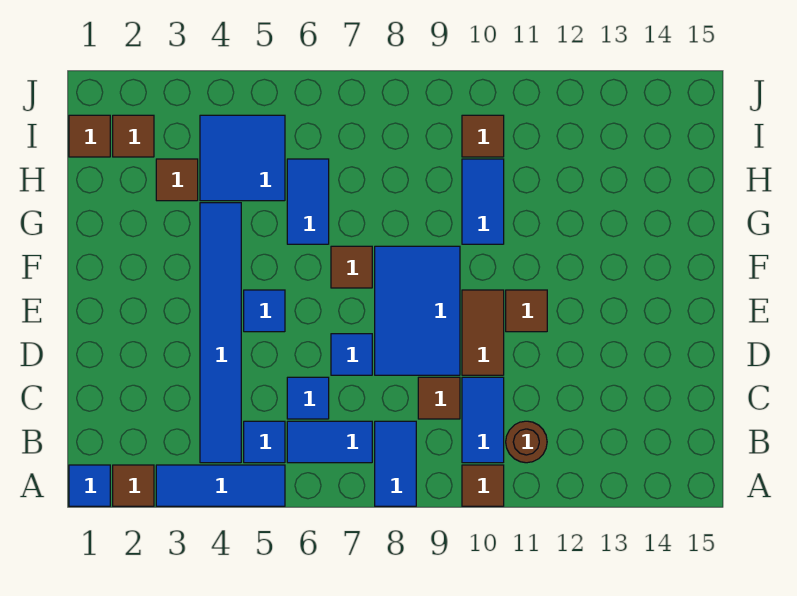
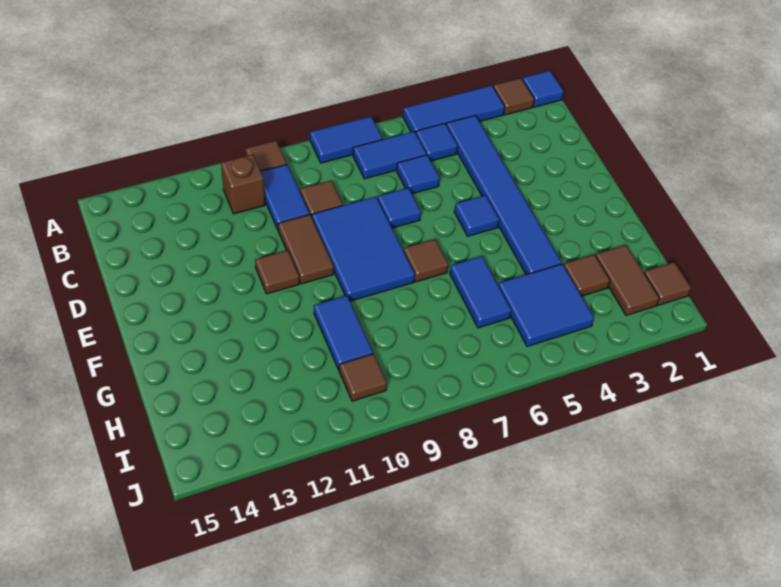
blue 1x2 tile [375,421,416,506] -> blue 1x2 tile turned to [310,116,383,163]
brown 1x1 round brick [506,421,547,463] -> brown 1x1 brick [221,154,265,214]
brown 1x1 tile [113,115,154,157] -> brown 1x2 tile [596,245,659,315]

